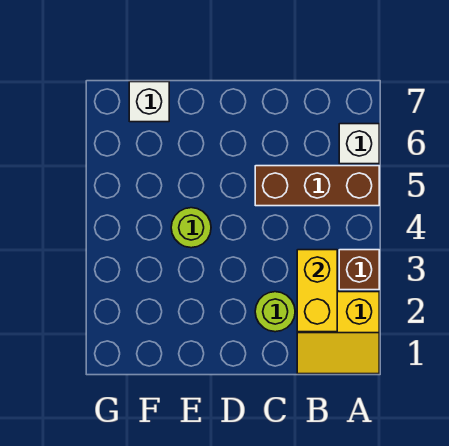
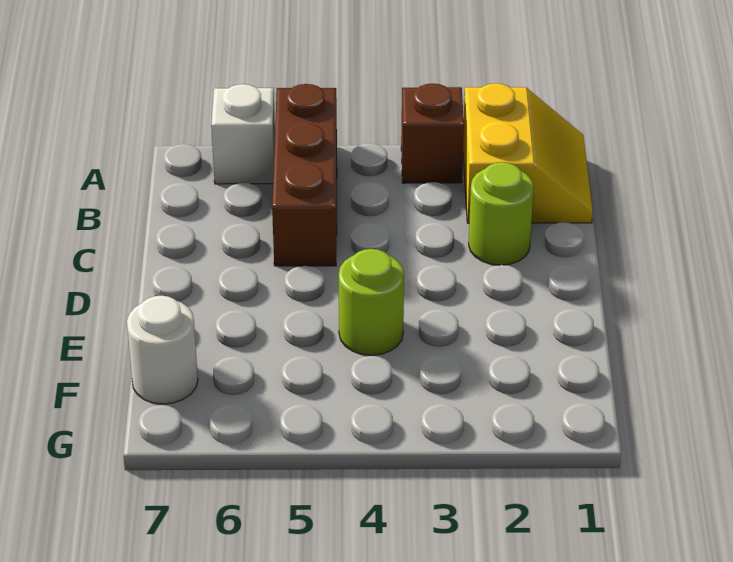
yellow 1x2 brick [297,250,337,332] -> none
white 1x1 brick [129,82,169,122] -> white 1x1 round brick [127,296,198,404]

